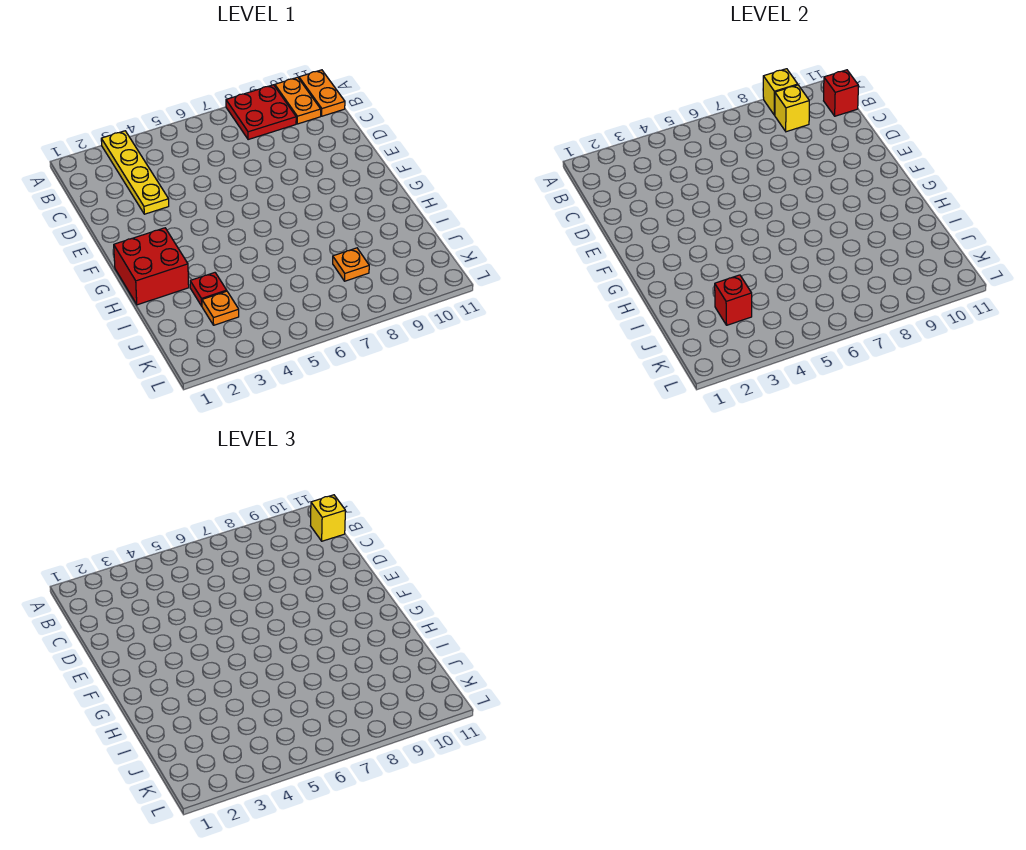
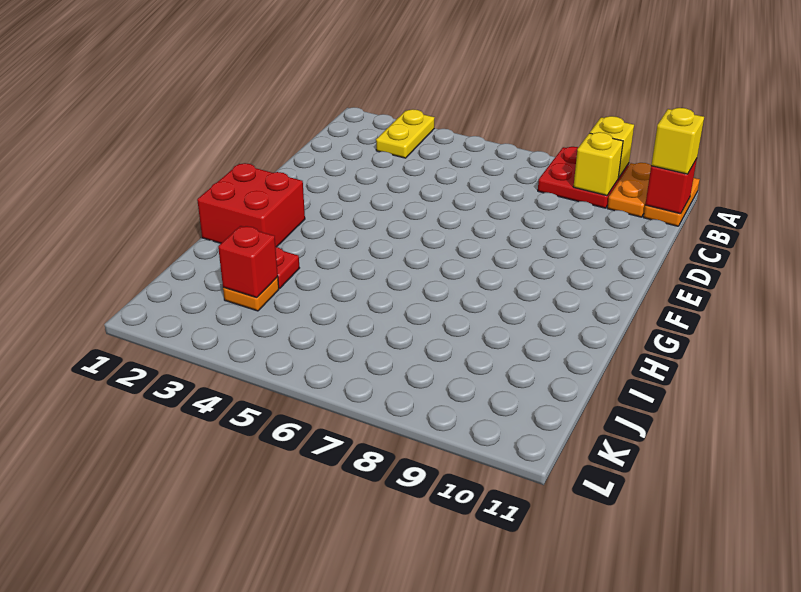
yellow 1x4 plate [101,131,169,214] -> yellow 1x2 plate [376,109,435,158]
orange 1x1 plate [333,248,369,281] -> none

